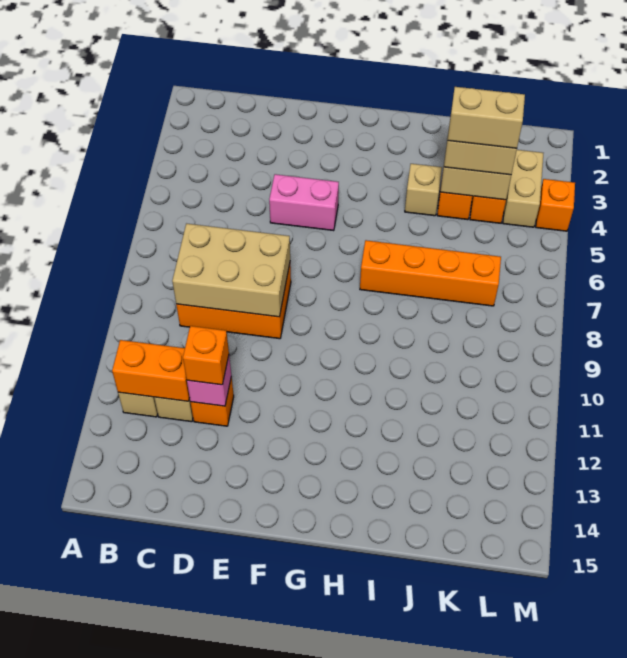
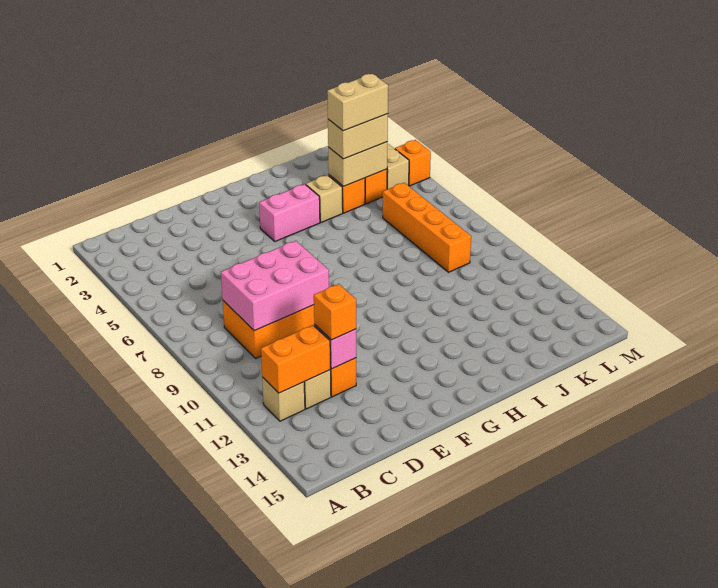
tan 2x3 brick [172,224,290,317] -> pink 2x3 brick [221,241,329,331]
pink 1x2 brick [269,174,339,231] -> pink 1x2 brick moved to [259,184,320,241]
orange 1x4 brick [360,240,501,306] -> orange 1x4 brick turned to [382,183,471,272]

